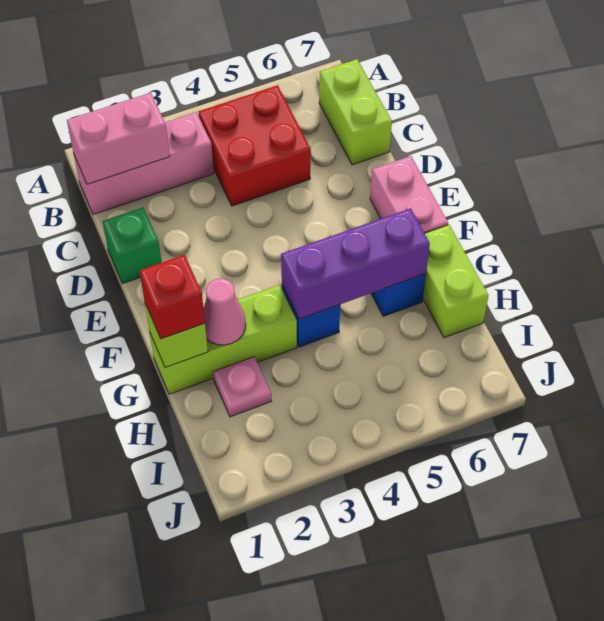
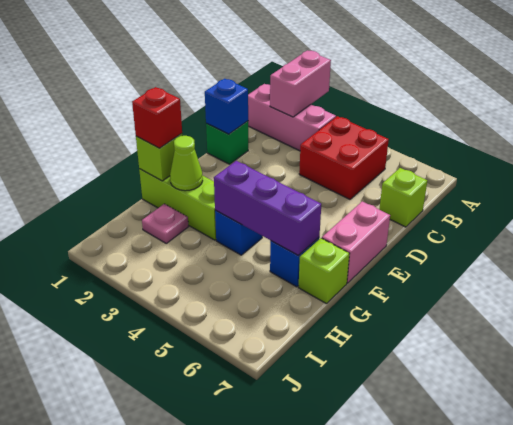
pink 1x2 brick [67,93,170,184] -> pink 1x2 brick turned to [270,50,331,117]
lime 1x2 brick [319,59,392,165] -> lime 1x1 brick [379,168,427,227]
none -> blue 1x1 brick [205,79,248,134]
pink 1x1 cone [203,278,246,345] -> lime 1x1 cone [170,136,203,191]
lime 1x2 brick [423,225,488,338] -> lime 1x1 brick [298,238,350,304]

